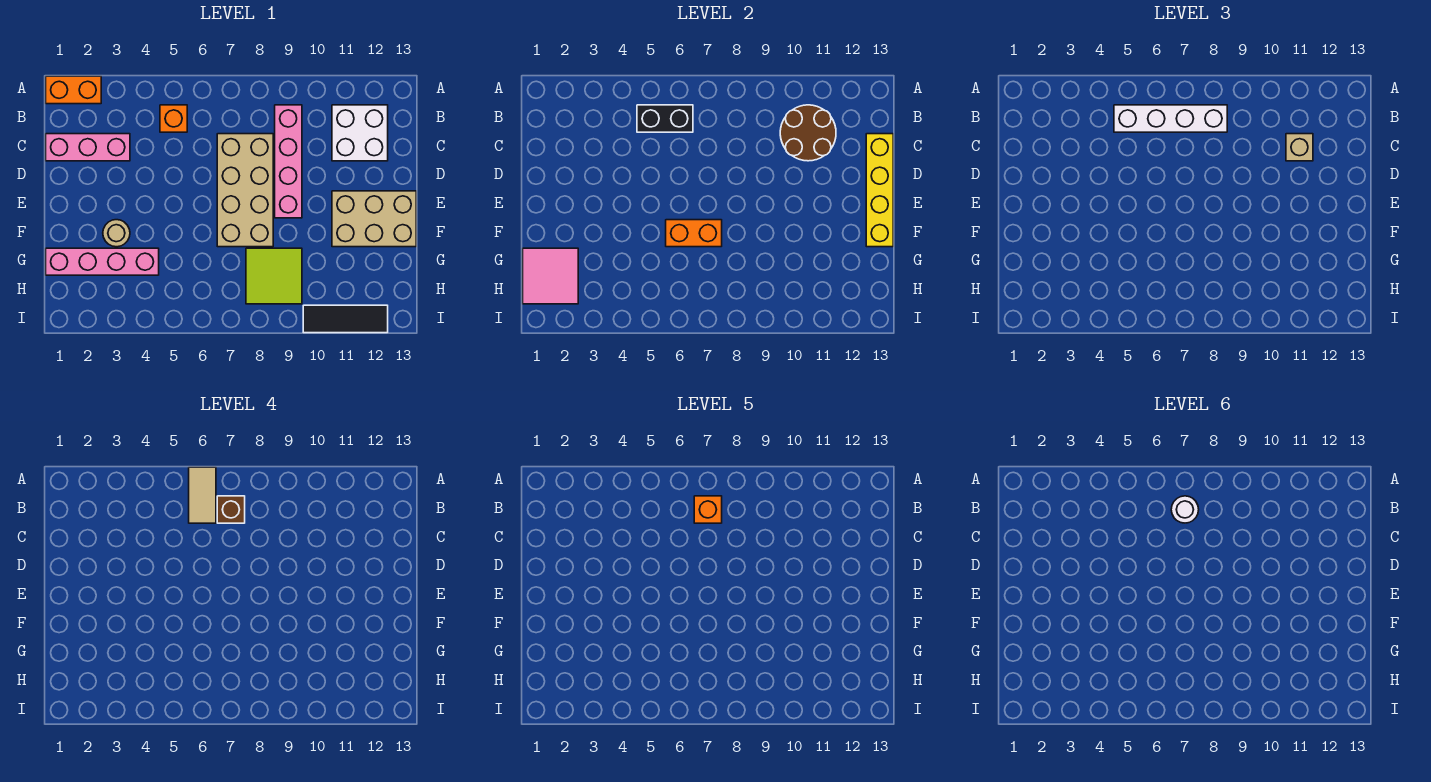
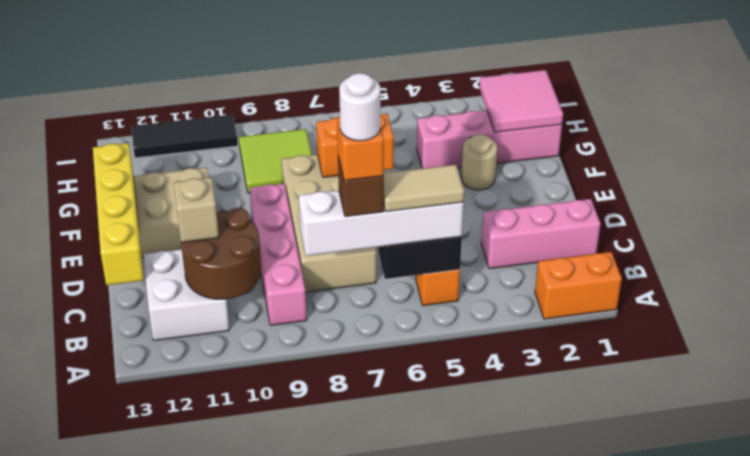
tan 1x2 tile [189,467,216,523] -> tan 1x2 tile turned to [383,165,464,212]

